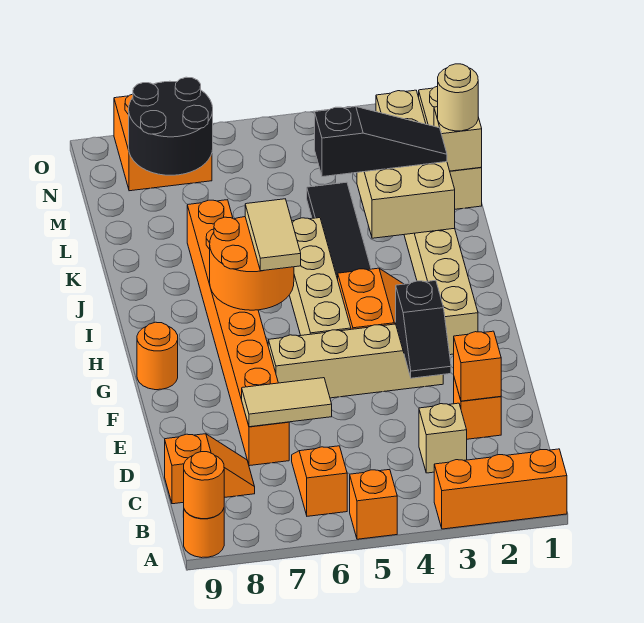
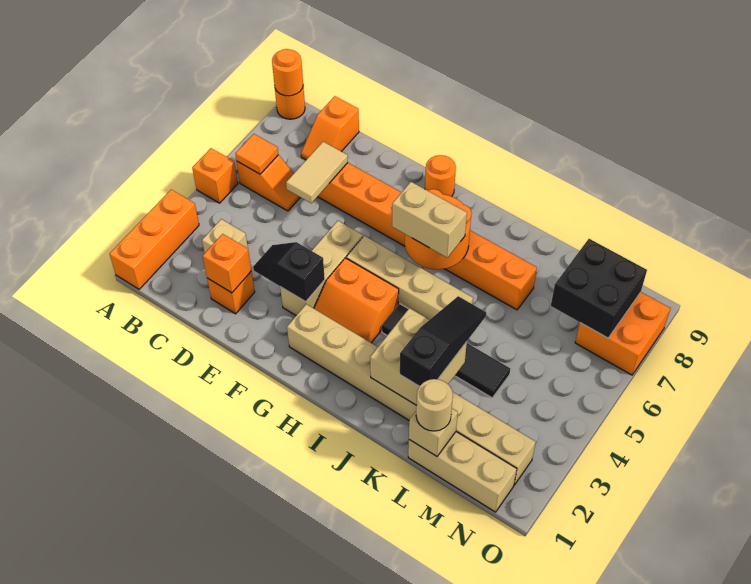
none -> orange 1x1 tile [235,134,278,174]
tan 1x4 brick [268,324,443,398] -> tan 1x3 brick [280,221,363,315]
tan 1x2 tile [245,199,301,271] -> tan 1x2 brick [392,182,467,257]
black 1x3 slope [315,107,447,177] -> black 1x3 slope turned to [400,296,486,386]
black 2x2 round brick [129,77,213,175] -> black 2x2 brick [551,239,647,338]

